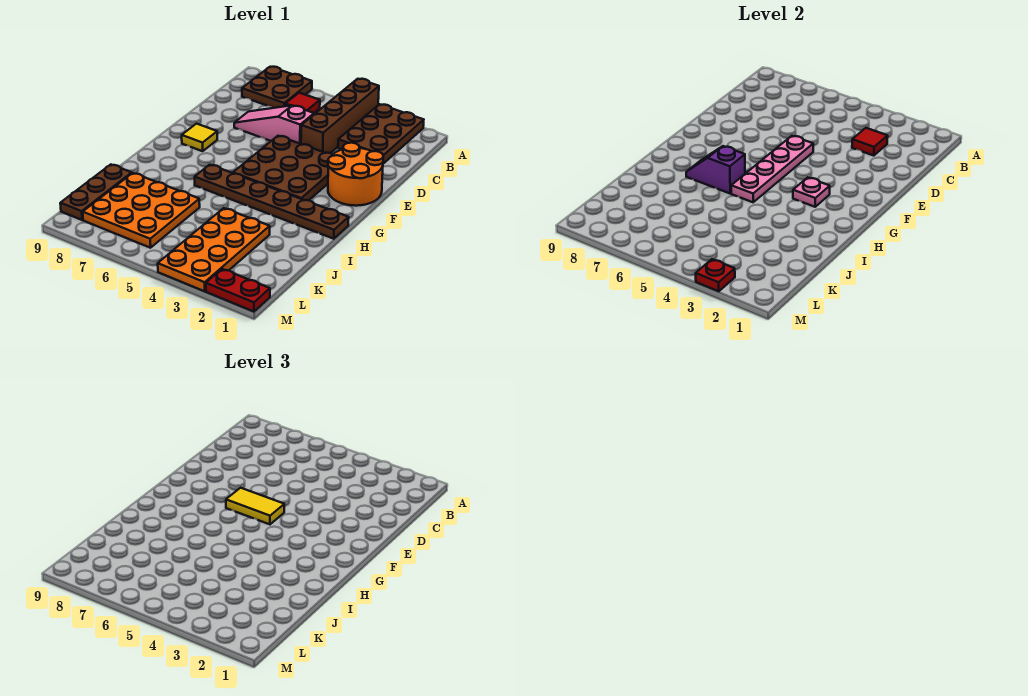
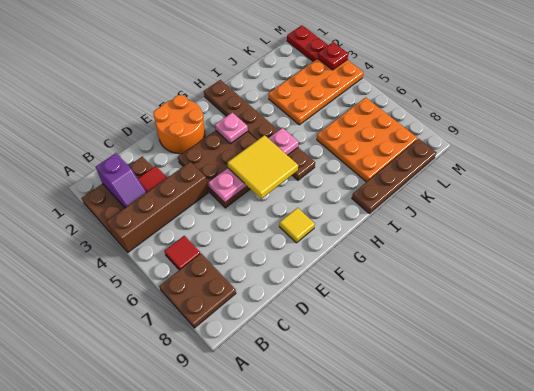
pink 1x3 slope [234,105,314,144] -> none
yellow 1x2 tile [226,488,284,524] -> yellow 2x2 tile [228,135,298,199]
purple 1x2 slope [686,146,745,193] -> purple 1x2 slope moved to [96,153,147,208]
brown 1x3 plate [60,165,132,220] -> brown 1x4 plate [352,139,437,213]

